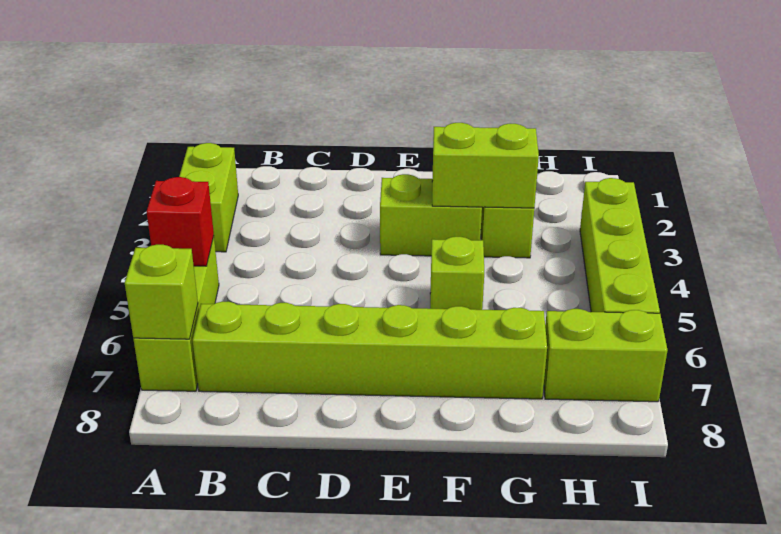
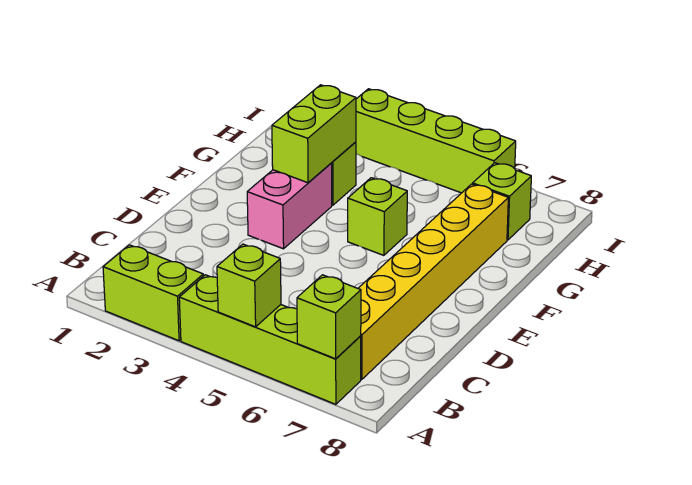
lime 1x3 brick [133,236,219,391] -> lime 1x4 brick [179,275,361,404]
red 1x1 brick [146,177,214,266] -> lime 1x1 brick [217,244,281,327]
lime 1x6 brick [193,302,547,399] -> yellow 1x6 brick [358,184,508,380]
lime 1x2 brick [380,174,482,256] -> pink 1x2 brick [247,163,332,249]
lime 1x2 brick [544,309,668,402] -> lime 1x1 brick [473,163,531,240]

